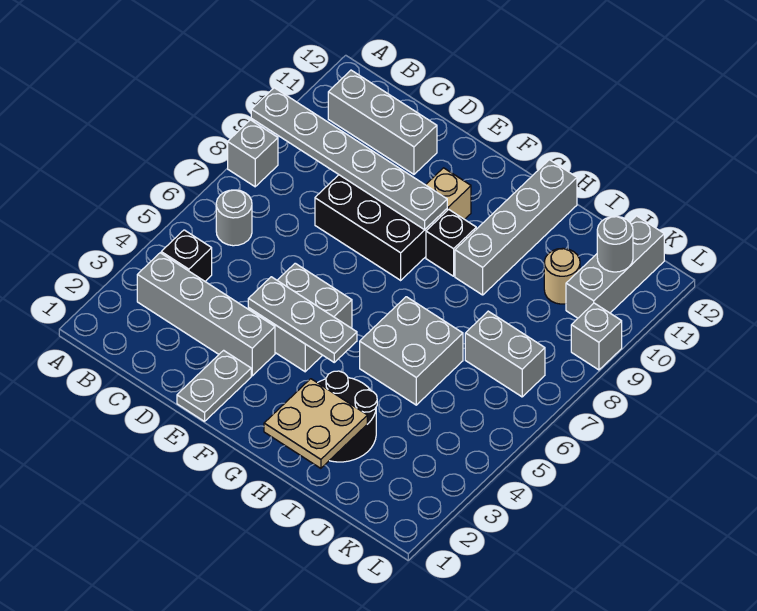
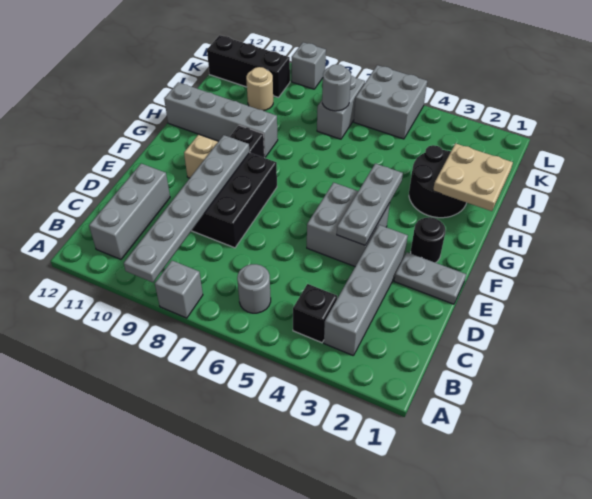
none -> black 1x1 round brick [411,217,446,263]
grey 2x2 brick [360,297,463,405] -> grey 2x2 brick moved to [354,65,427,139]
grey 1x3 brick [566,216,664,318] -> black 1x3 brick [207,35,290,97]
grey 1x1 round brick [597,216,633,272] -> grey 1x1 round brick moved to [322,64,351,111]

